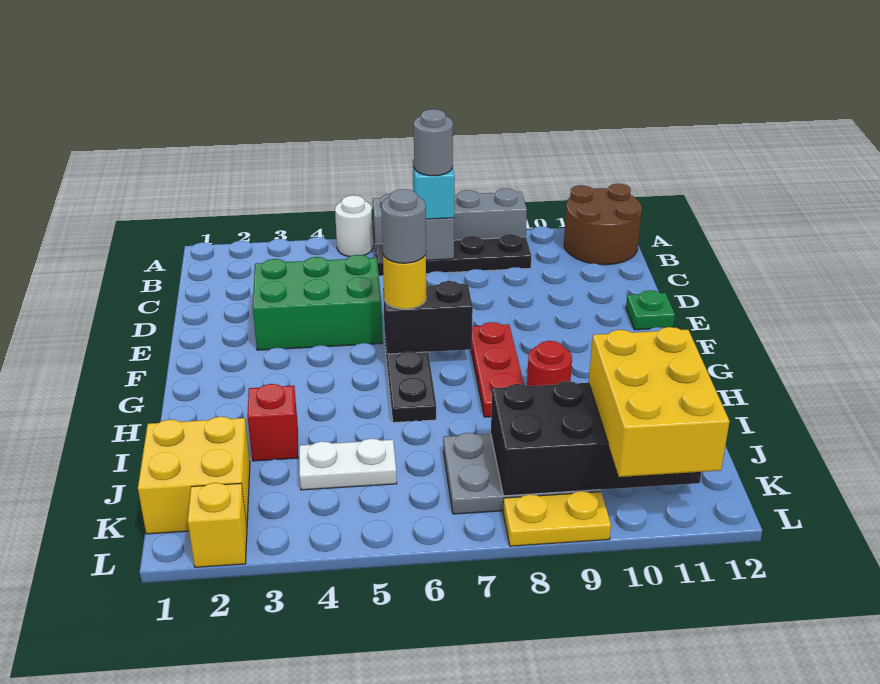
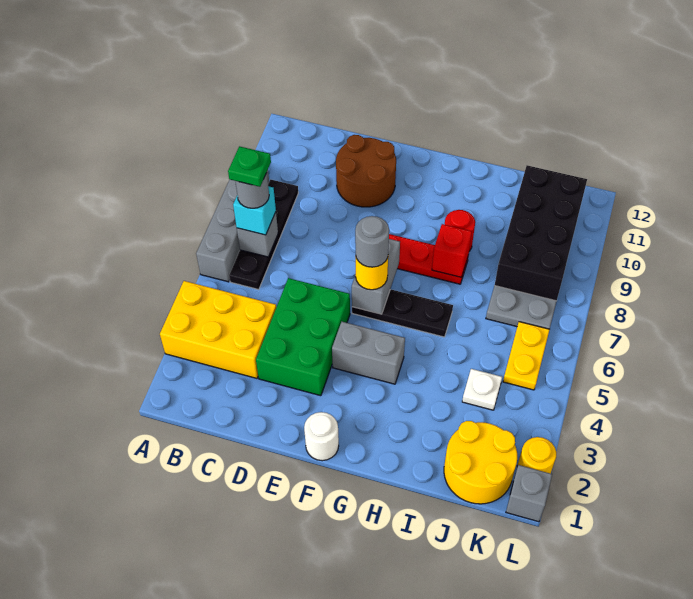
white 1x1 round brick [335,195,373,256] -> white 1x1 round brick moved to [304,412,339,461]
brown 2x2 round brick [564,183,642,265] -> brown 2x2 round brick moved to [336,135,396,207]
green 1x1 plate [626,290,675,330] -> green 1x1 plate moved to [228,146,271,187]
none -> grey 1x2 brick [332,322,405,384]
black 1x2 brick [383,281,473,354] -> grey 1x2 brick [352,239,400,314]
red 1x1 brick [247,384,298,461] -> red 1x1 brick moved to [432,224,472,277]
yellow 2x2 brick [138,417,250,534] -> yellow 2x2 round brick [444,421,517,504]
white 1x2 plate [299,438,397,490] -> white 1x1 plate [462,369,502,410]
yellow 2x3 brick [589,327,730,477] -> yellow 2x3 brick moved to [160,281,276,378]
none -> grey 1x1 brick [506,465,552,522]
yellow 1x1 brick [188,483,247,567] -> yellow 1x1 round brick [517,437,556,474]
yellow 1x2 plate [503,491,611,546] -> yellow 1x2 plate moved to [503,322,550,390]

